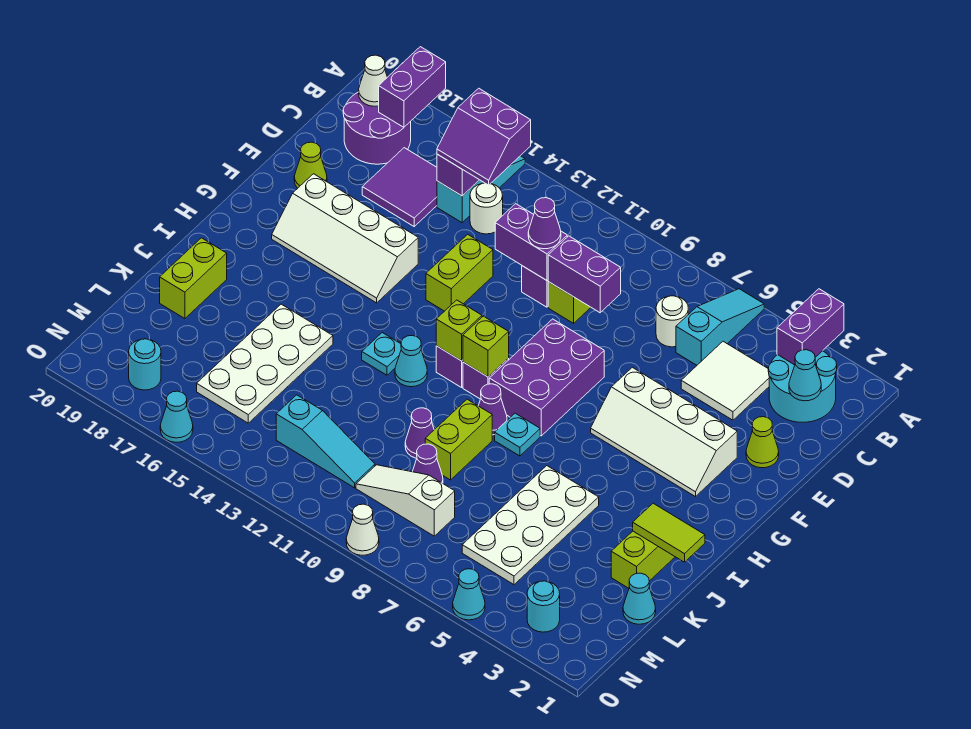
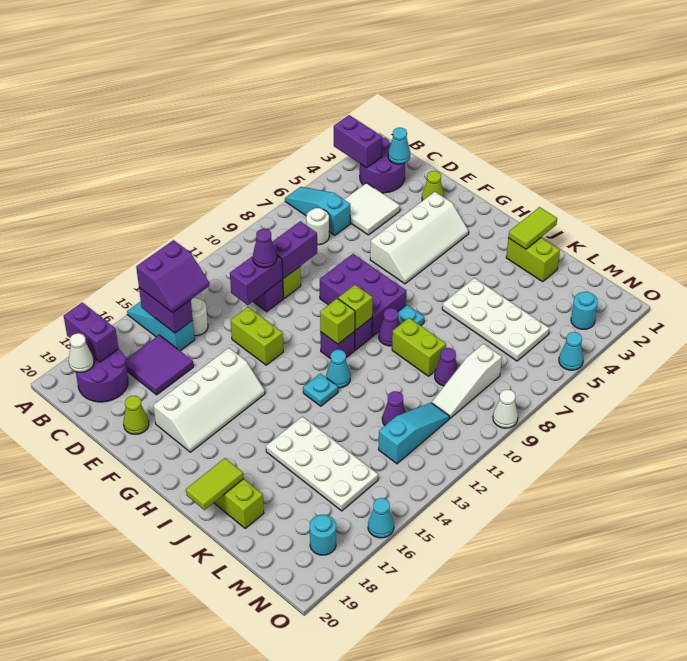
cyan 2x2 round brick [768,351,837,422] -> purple 2x2 round brick [360,138,405,193]
none -> lime 1x2 tile [186,458,244,510]
purple 1x1 cone [405,408,434,458] -> purple 1x1 cone moved to [382,391,406,426]
cyan 1x1 cone [623,573,656,624] -> none

